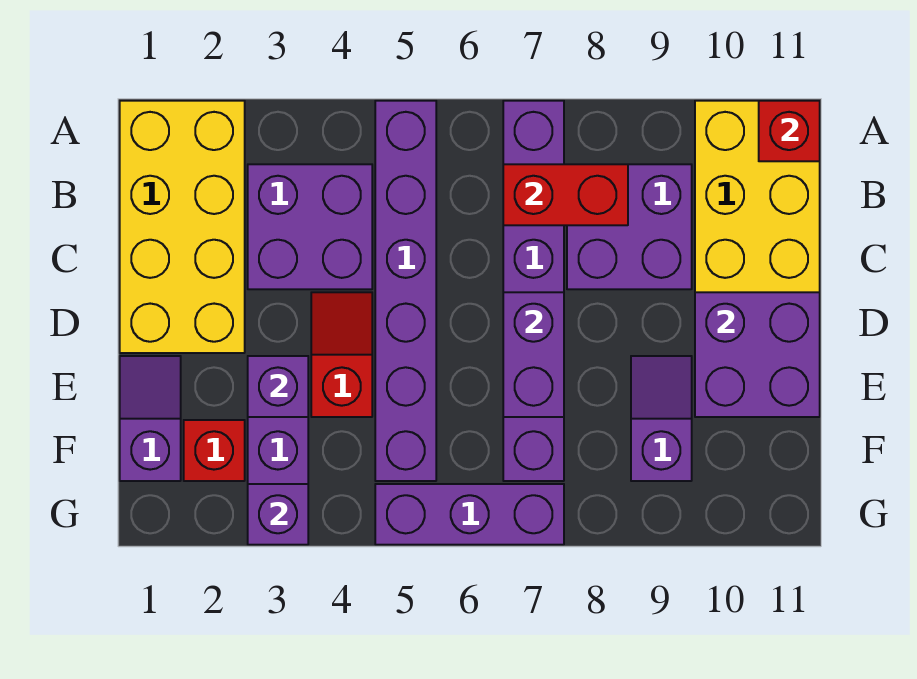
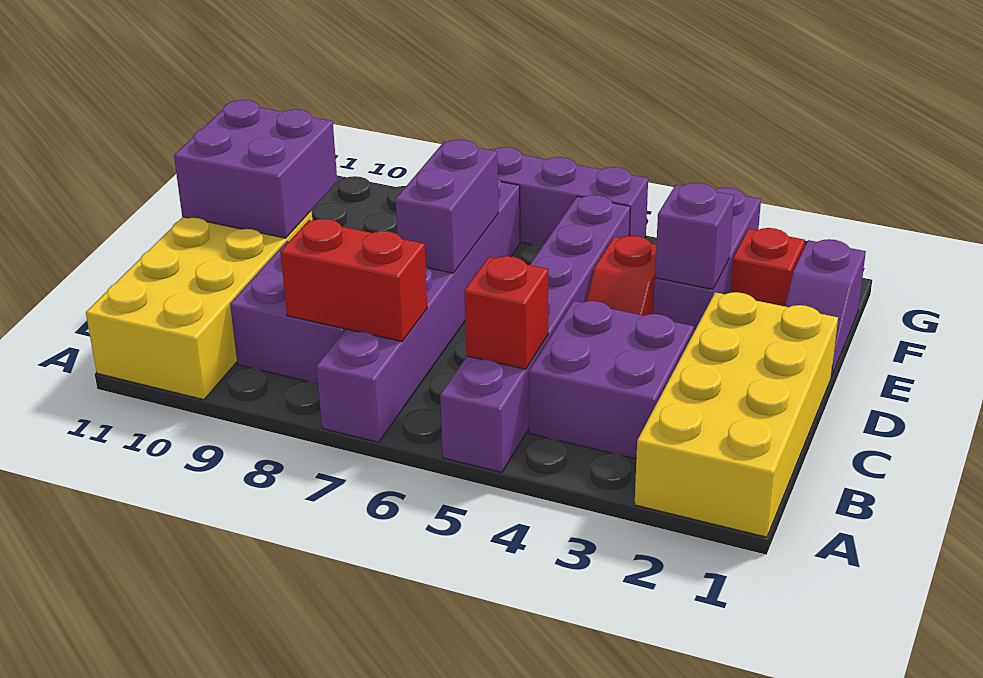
red 1x1 brick [759,101,820,161] -> red 1x1 brick moved to [464,256,549,369]
purple 1x2 slope [631,356,692,481] -> none
purple 1x1 brick [248,484,308,545] -> none

